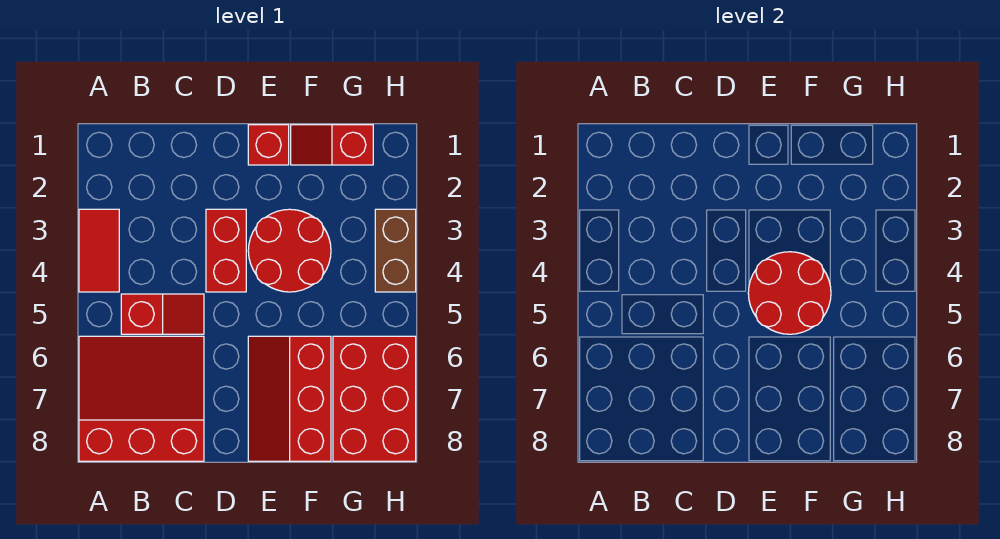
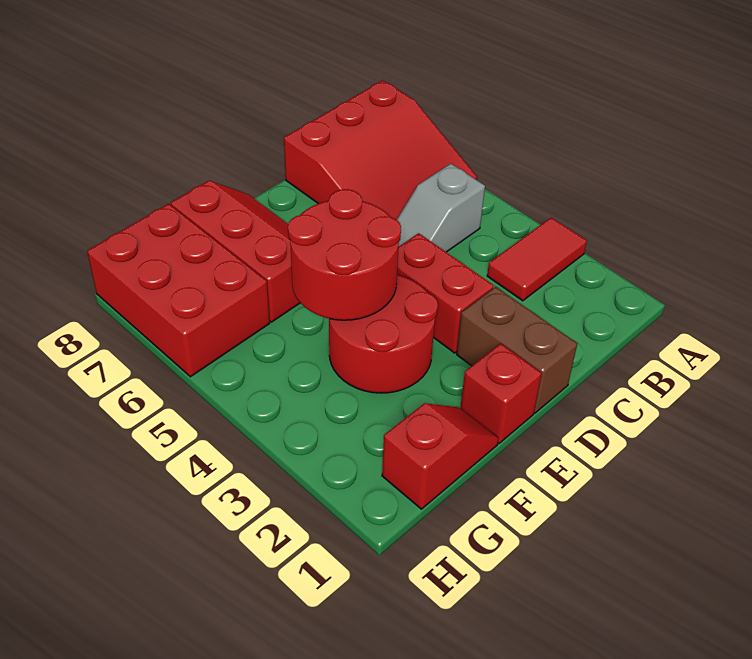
red 1x2 tile [79,209,119,292] -> red 1x2 tile turned to [487,218,587,301]
red 1x2 slope [121,294,204,334] -> grey 1x2 slope [397,164,485,252]
brown 1x2 brick [375,209,416,292] -> brown 1x2 brick moved to [457,287,577,413]

